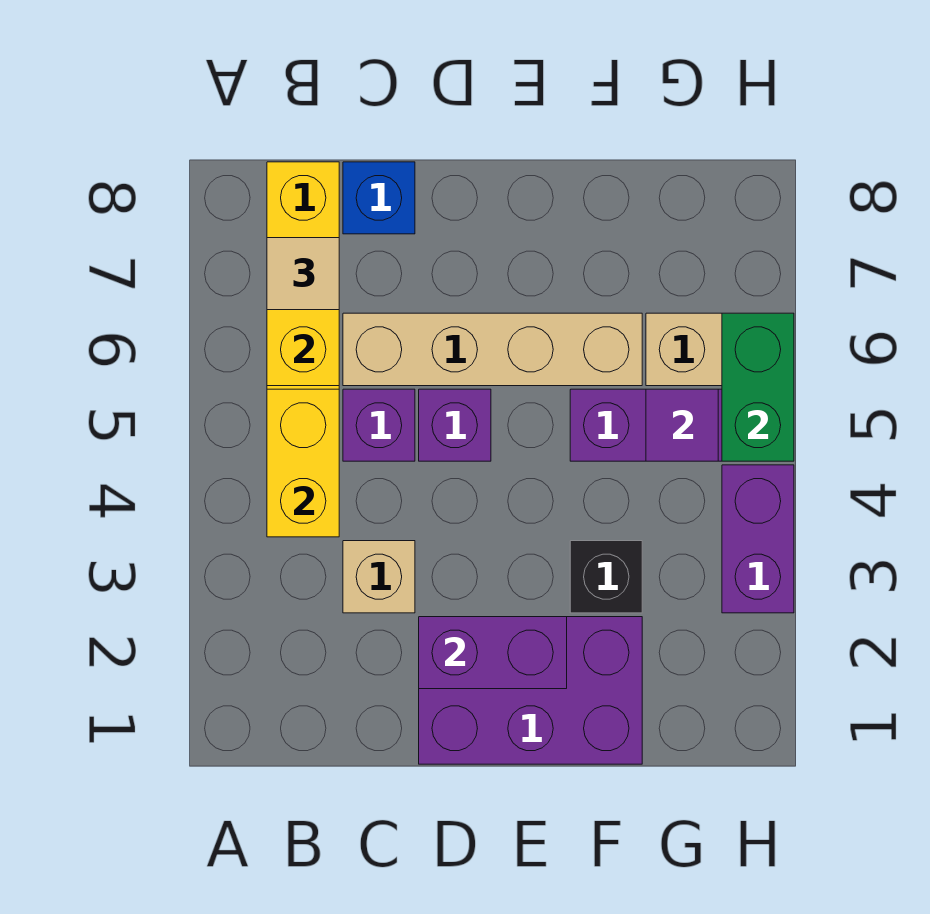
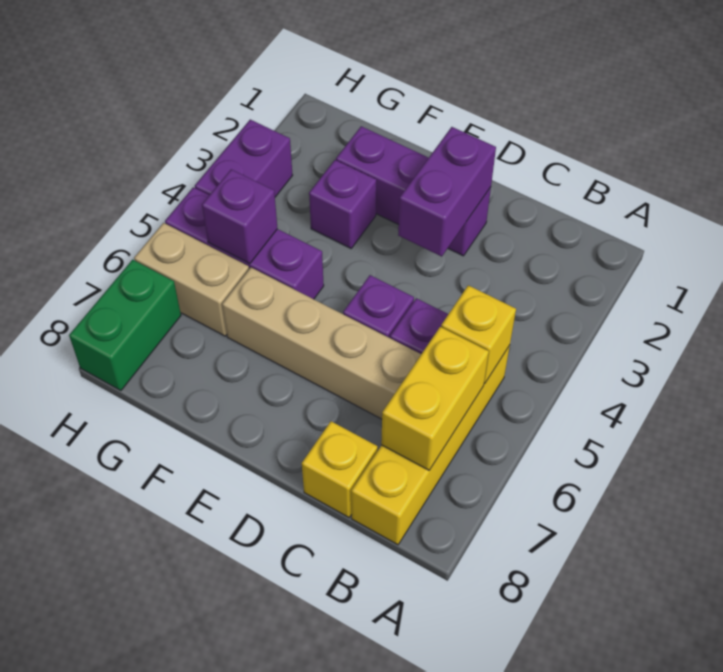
yellow 1x2 brick [267,389,339,537] -> yellow 1x1 brick [441,285,516,383]
tan 1x1 tile [267,238,339,310] -> none
tan 1x1 brick [343,541,415,613] -> none
blue 1x1 brick [343,162,415,234] -> yellow 1x1 brick [302,421,378,517]
purple 2x3 brick [419,617,642,764] -> purple 1x3 brick [336,126,491,256]
purple 1x2 brick [419,617,567,689] -> purple 1x2 brick turned to [398,127,496,257]
black 1x1 brick [570,541,642,613] -> purple 1x1 brick [309,160,376,248]
purple 1x1 tile [646,389,718,461] -> purple 1x1 brick [202,169,278,264]
green 1x2 brick [722,313,794,461] -> green 1x2 brick moved to [69,260,181,391]

